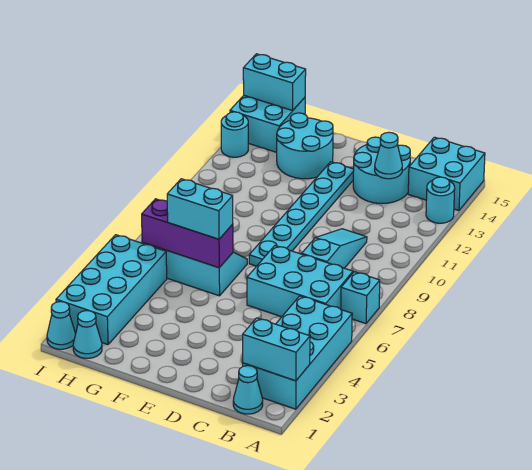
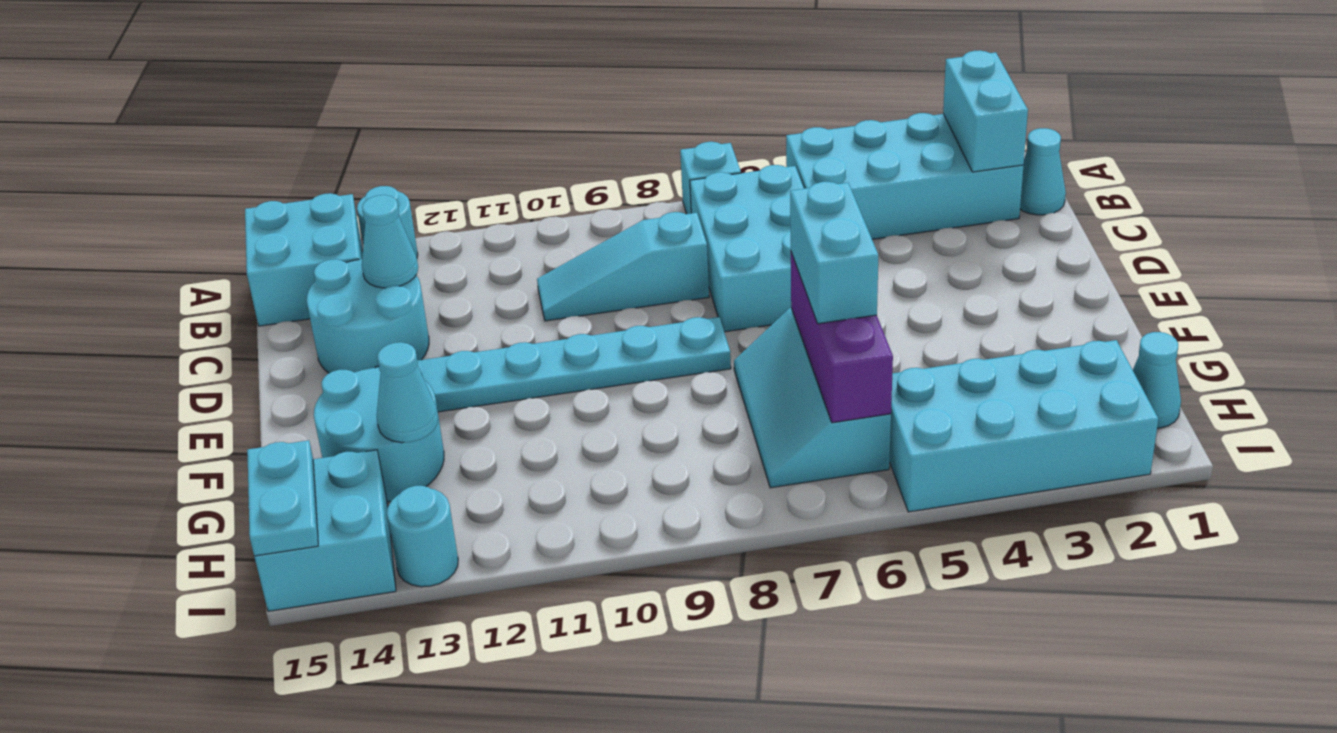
cyan 1x2 brick [243,54,306,111] -> cyan 1x2 plate [247,440,318,556]
cyan 1x1 cone [47,302,76,349] -> cyan 1x1 cone moved to [377,342,438,443]

